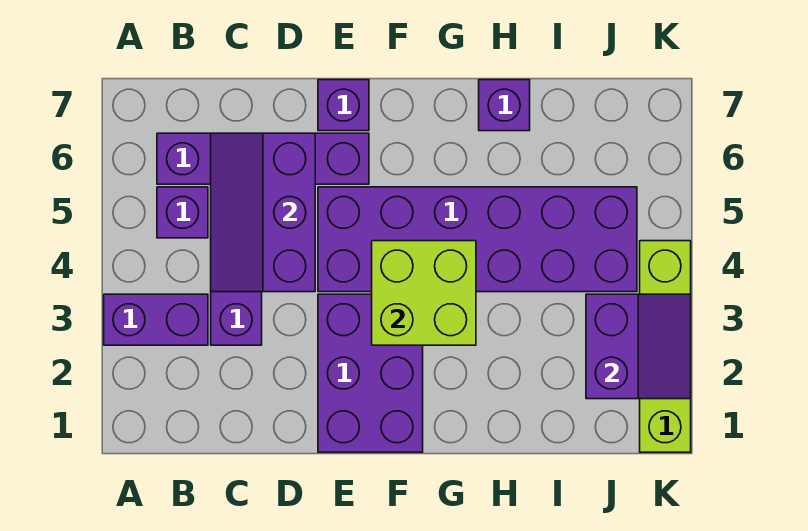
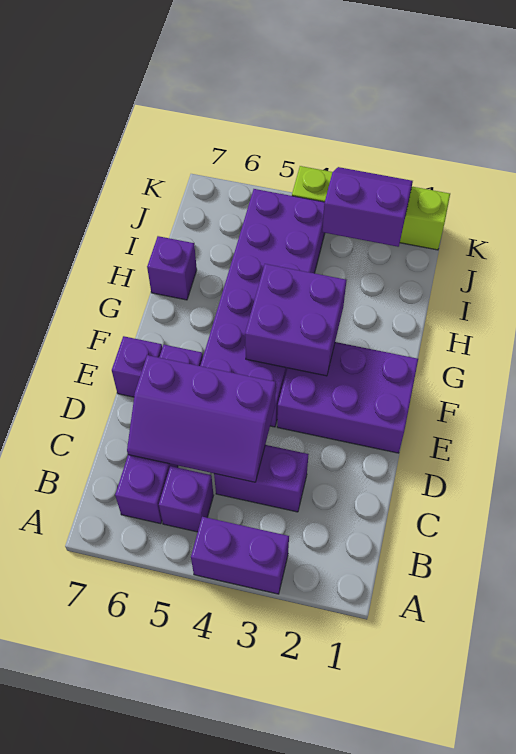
purple 1x2 brick [104,294,208,345] -> purple 1x2 brick turned to [191,517,289,594]
lime 2x2 brick [372,241,476,345] -> purple 2x2 brick [245,264,346,376]

